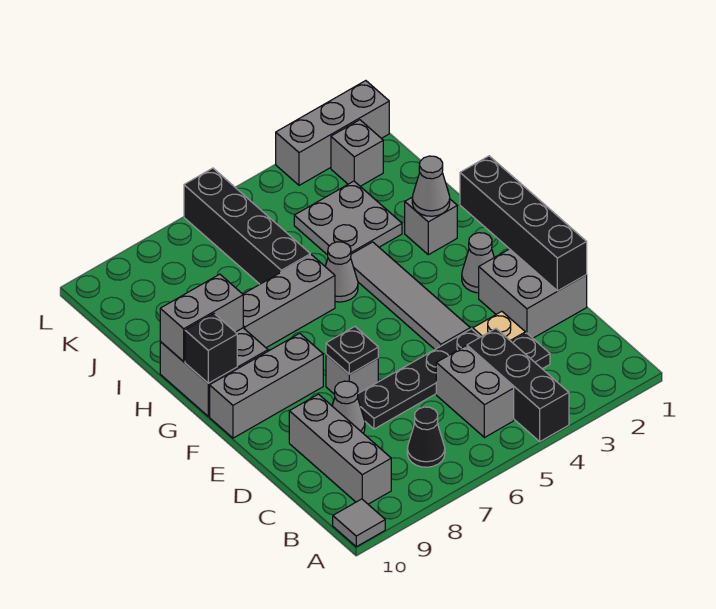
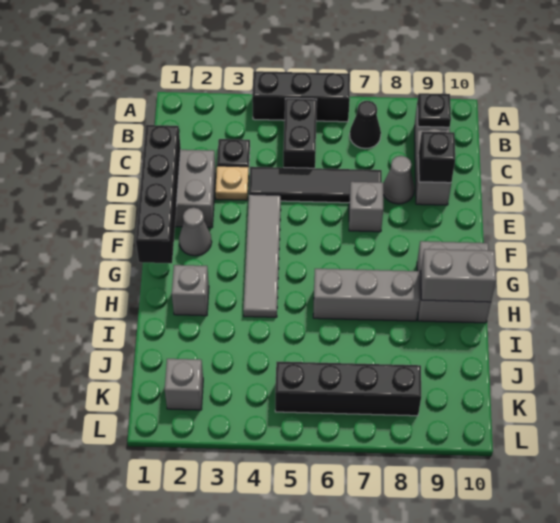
black 1x3 brick [467,329,569,442] -> black 1x3 brick turned to [252,71,350,122]
grey 1x1 tile [333,499,385,547] -> none
grey 1x2 brick [436,346,514,438] -> black 1x2 brick [283,98,317,168]
black 1x4 plate [358,329,480,429] -> black 1x4 tile [249,167,382,203]
black 1x1 plate [326,327,378,374] -> black 1x1 plate moved to [417,93,451,127]
grey 1x3 brick [210,333,323,438] -> none
black 1x1 brick [185,314,237,383] -> black 1x1 brick moved to [418,132,455,183]
grey 1x1 cone [412,156,450,216] -> none
grey 1x1 cone [325,242,358,302] -> none
grey 2x2 plate [294,181,402,255] -> none
black 1x4 brick [184,168,310,284] -> black 1x4 brick turned to [275,362,421,416]
grey 1x3 brick [276,81,389,185] -> none

